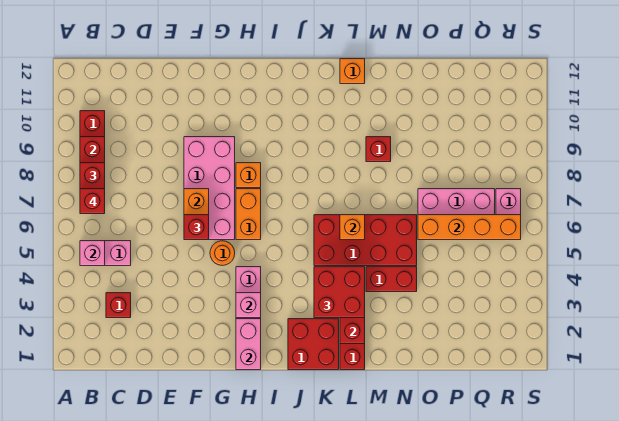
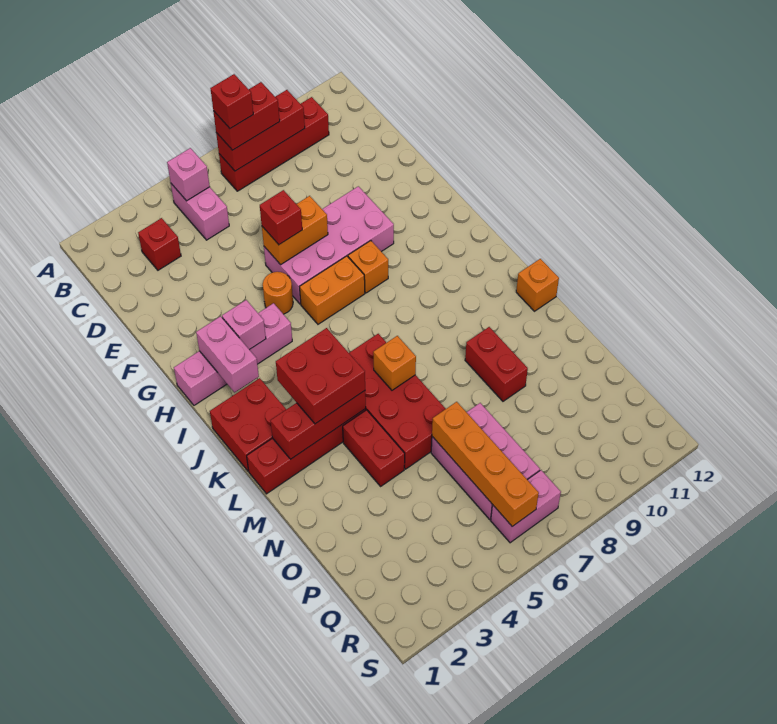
pink 1x2 brick [236,319,261,370] -> pink 1x2 brick turned to [196,316,259,392]
red 1x1 brick [366,137,391,162] -> red 1x2 brick [465,327,528,401]

